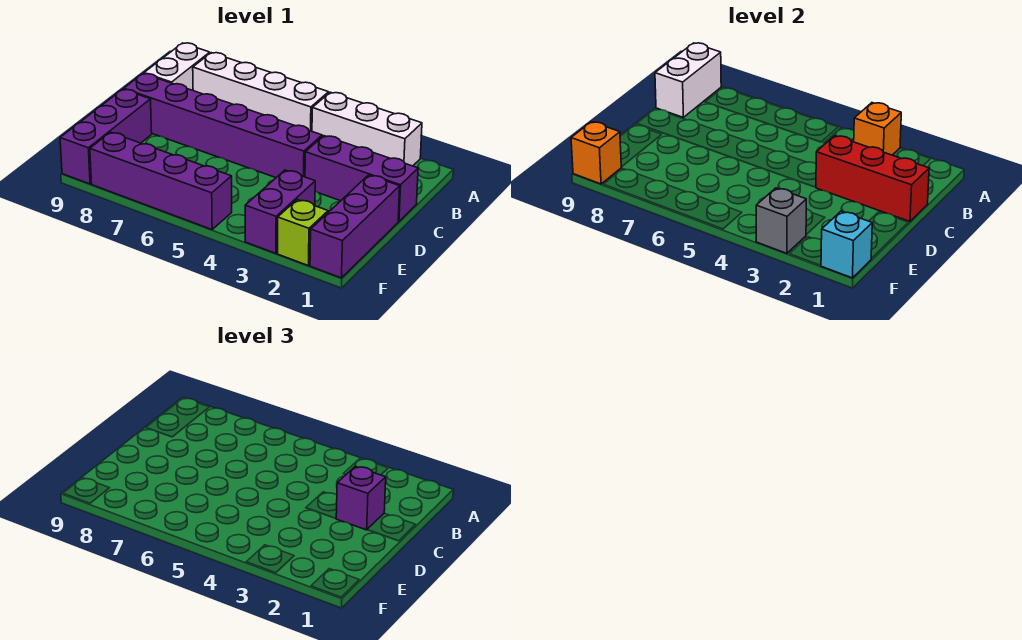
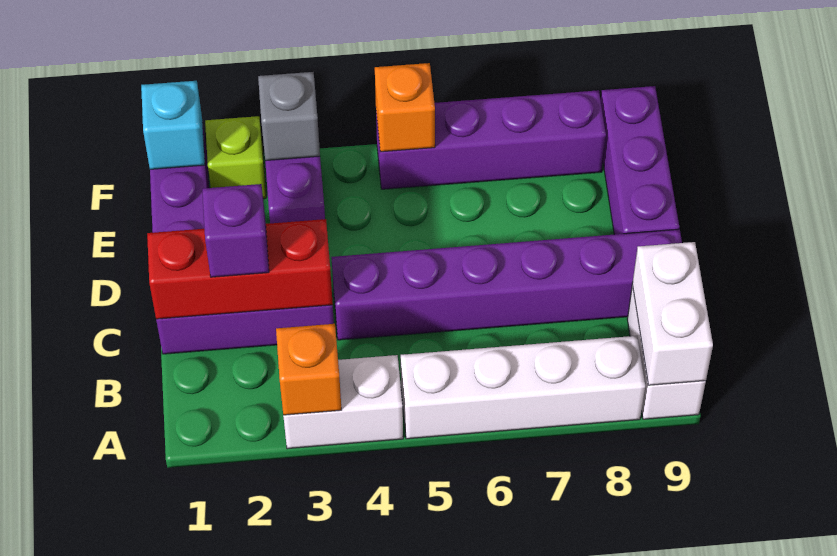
white 1x3 brick [312,92,422,166] -> white 1x2 brick [283,355,403,449]
orange 1x1 brick [571,122,621,184] -> orange 1x1 brick moved to [375,63,435,152]

